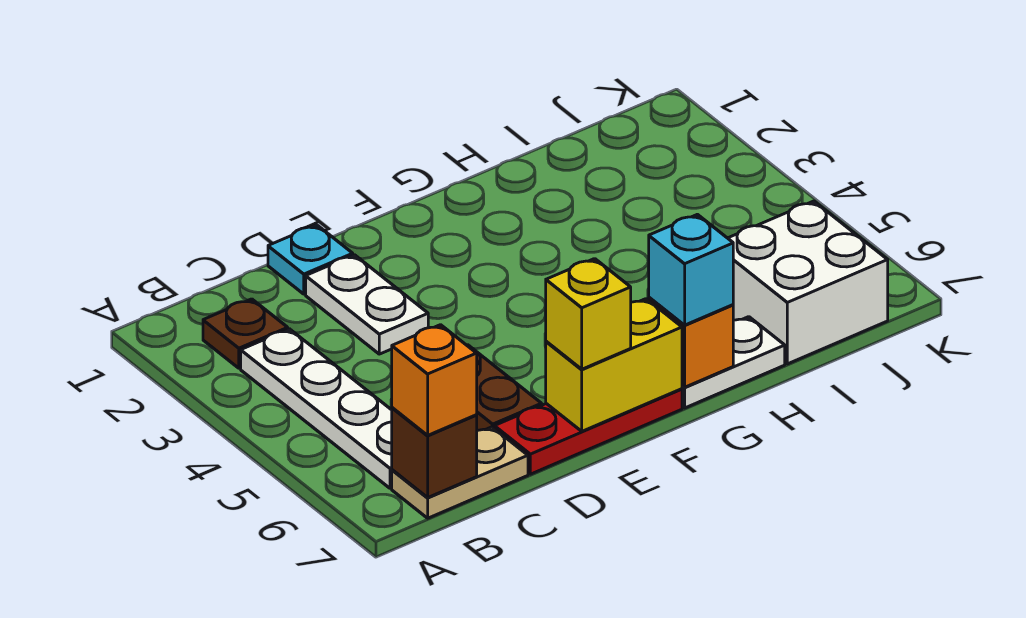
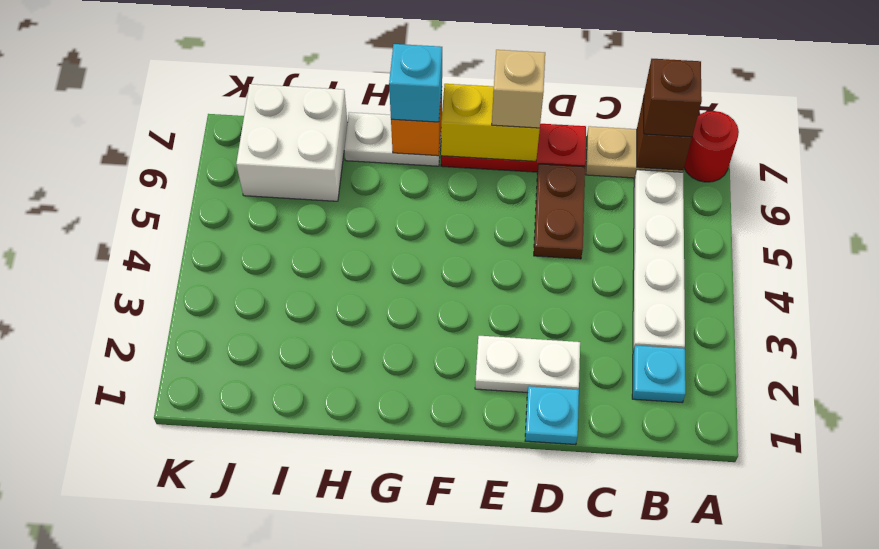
none -> red 1x1 round brick [684,111,739,182]
brown 1x1 plate [203,299,288,368] -> cyan 1x1 plate [632,345,686,402]
orange 1x1 brick [392,325,477,435] -> brown 1x1 brick [644,59,702,137]
white 1x2 plate [306,255,428,354] -> white 1x2 plate turned to [475,336,580,393]
yellow 1x1 brick [546,259,631,369] -> tan 1x1 brick [492,50,545,128]

